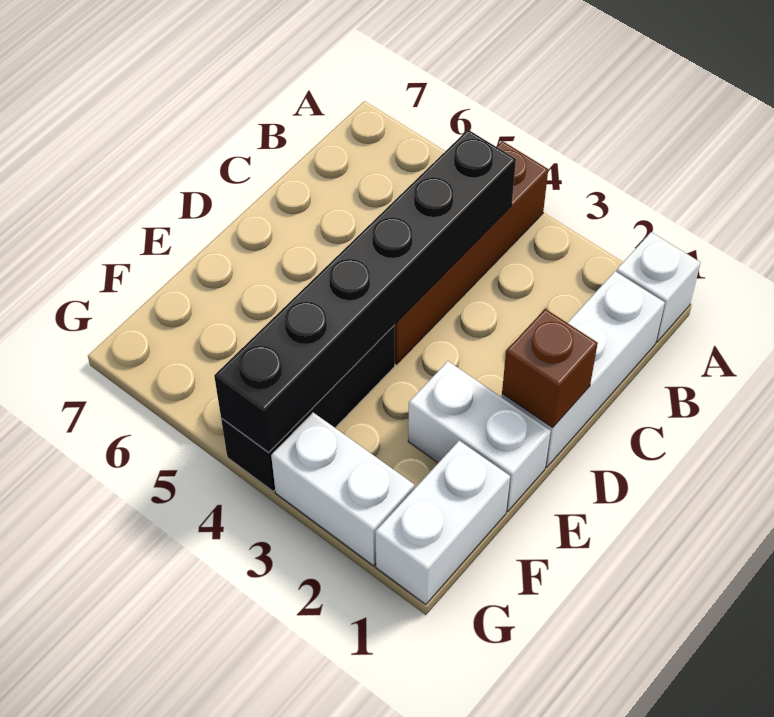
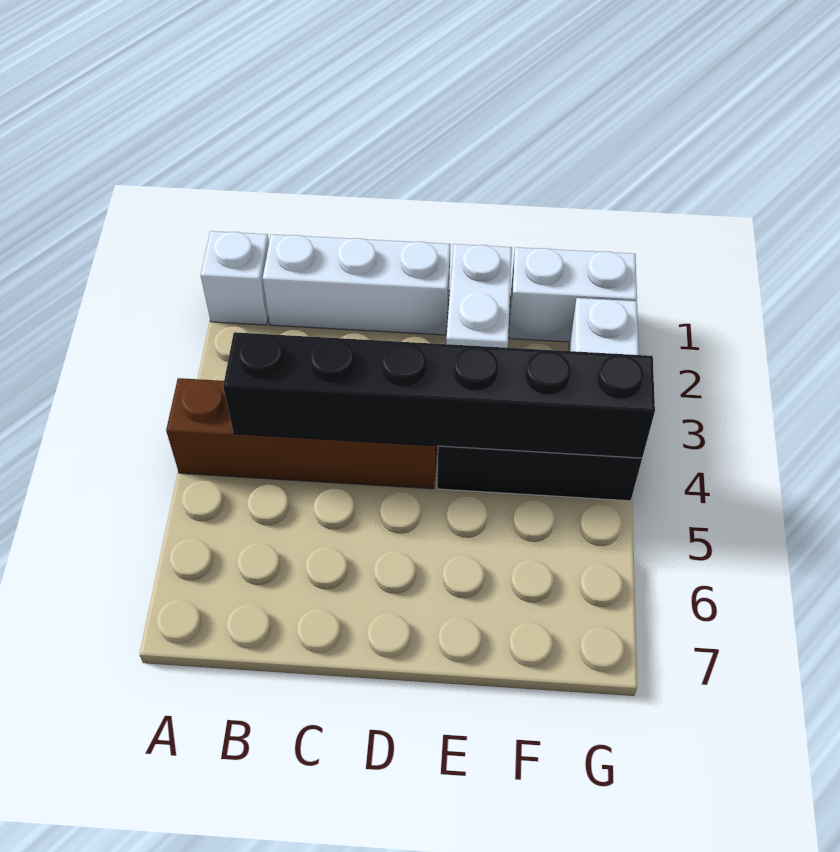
brown 1x1 brick [502,309,598,427] -> none

